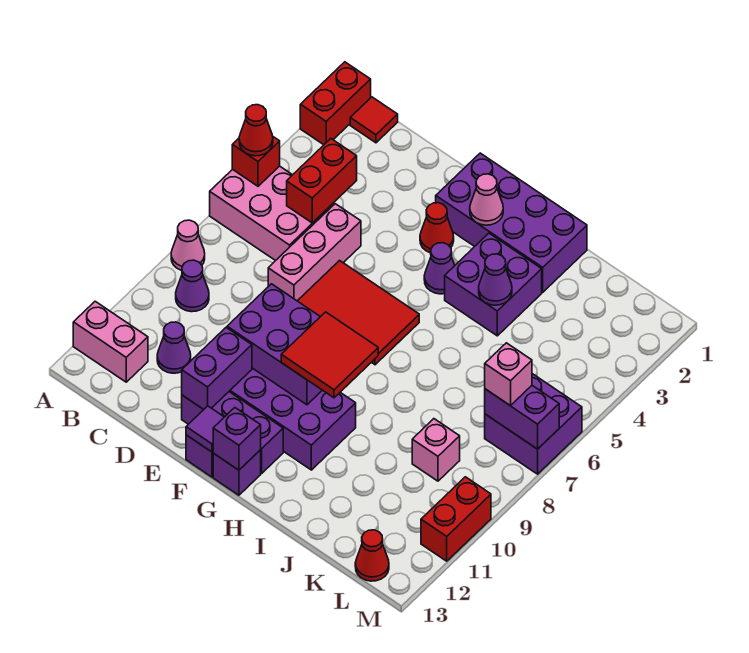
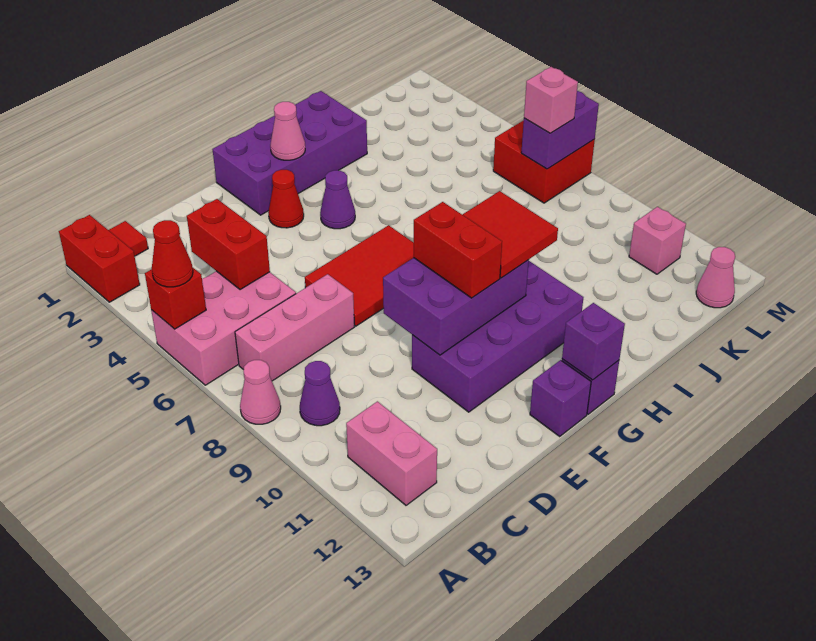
pink 1x2 brick [73,301,148,382] -> pink 1x2 brick turned to [346,401,437,505]
purple 1x1 cone [157,322,191,373] -> none
pink 1x3 brick [268,204,361,301] -> pink 1x3 brick turned to [235,274,354,381]
purple 1x2 brick [182,328,252,410] -> none
purple 1x3 brick [182,392,283,473] -> none
purple 1x1 tile [186,406,224,452] -> none
purple 2x2 brick [445,233,542,336] -> none
purple 1x1 cone [479,254,512,305] -> none
pink 1x1 brick [412,419,460,481] -> pink 1x1 brick moved to [629,207,686,274]
purple 2x2 brick [485,374,582,474] -> red 2x2 brick [493,120,595,203]
red 1x1 cone [355,530,389,581] -> pink 1x1 cone [696,247,735,308]
red 1x2 brick [421,477,491,561] -> red 1x2 brick moved to [414,202,502,298]

